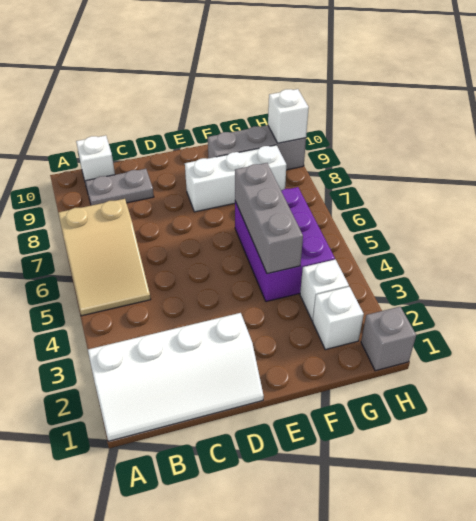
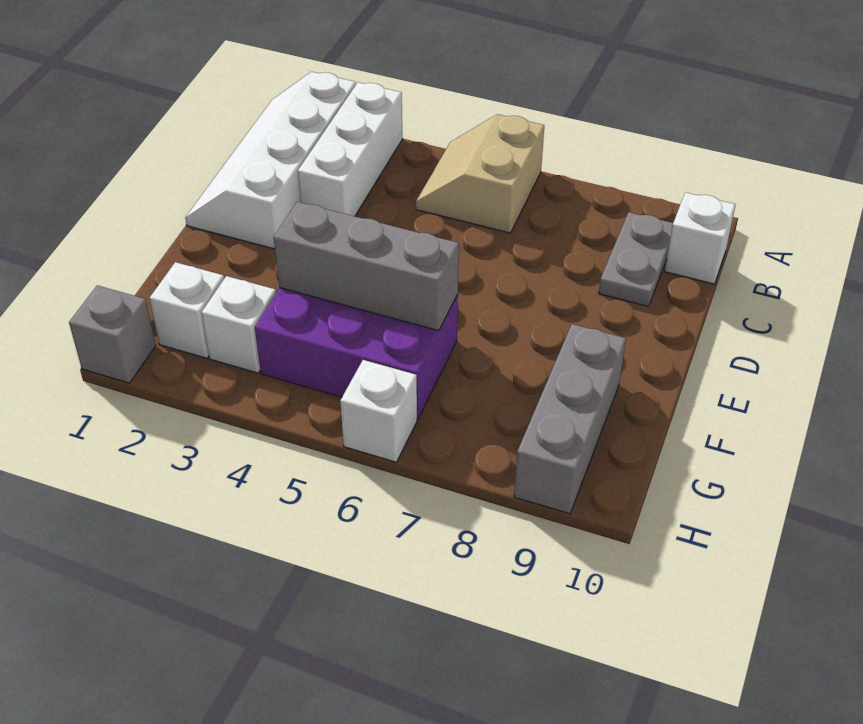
tan 2x3 slope [58,199,151,316] -> tan 2x2 slope [416,114,544,233]
white 1x3 brick [185,145,287,212] -> white 1x3 brick moved to [298,82,403,216]
white 1x1 brick [268,89,309,143] -> white 1x1 brick moved to [340,360,417,462]

